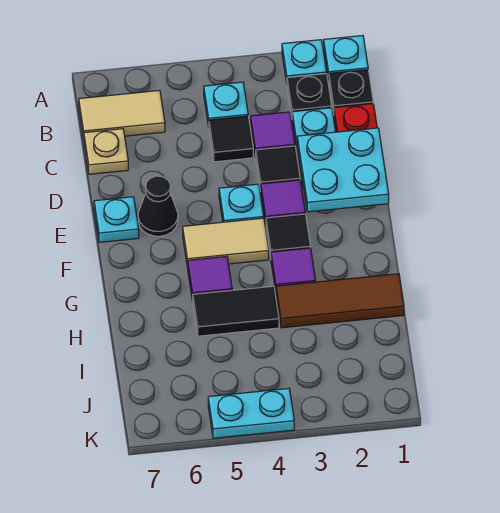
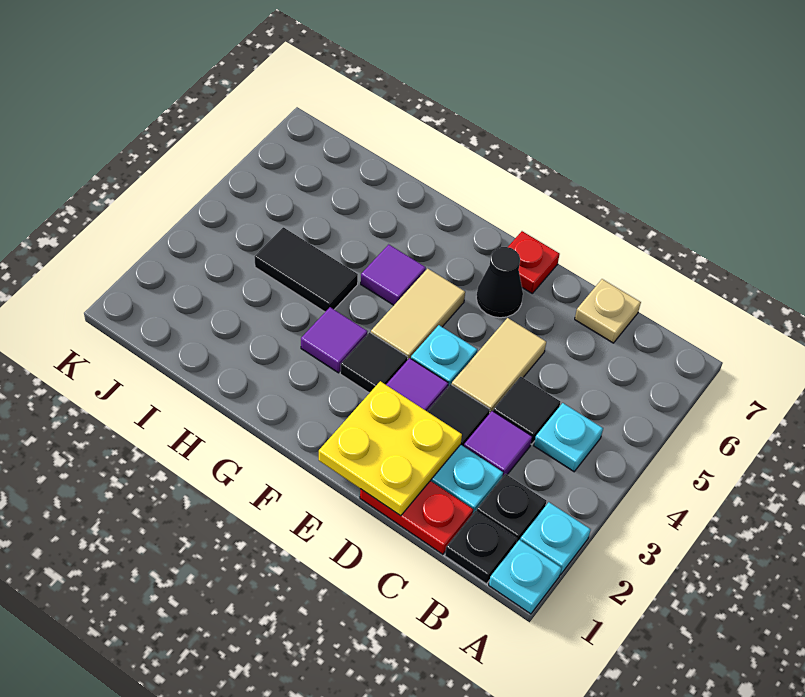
tan 1x2 tile [79,90,165,139] -> tan 1x2 tile moved to [452,318,546,414]
cyan 2x2 plate [297,128,389,212] -> yellow 2x2 plate [319,381,462,516]
cyan 1x1 plate [94,197,139,242] -> red 1x1 plate [508,231,560,293]
brown 1x3 tile [276,274,404,328] -> none
black 1x2 tile [193,286,279,336] -> black 1x2 tile turned to [255,227,358,312]
cyan 1x2 plate [208,388,294,438] -> none

